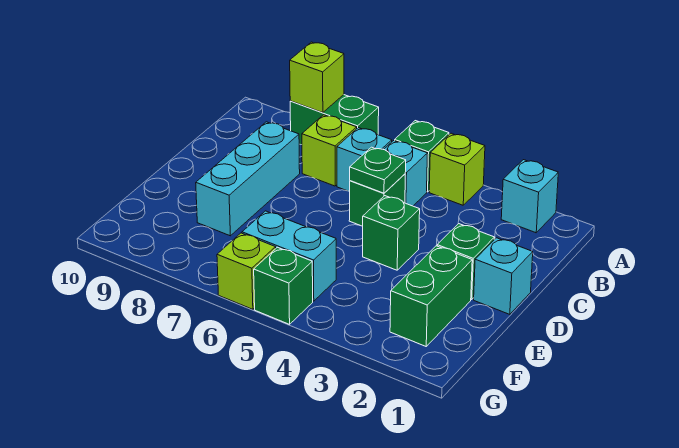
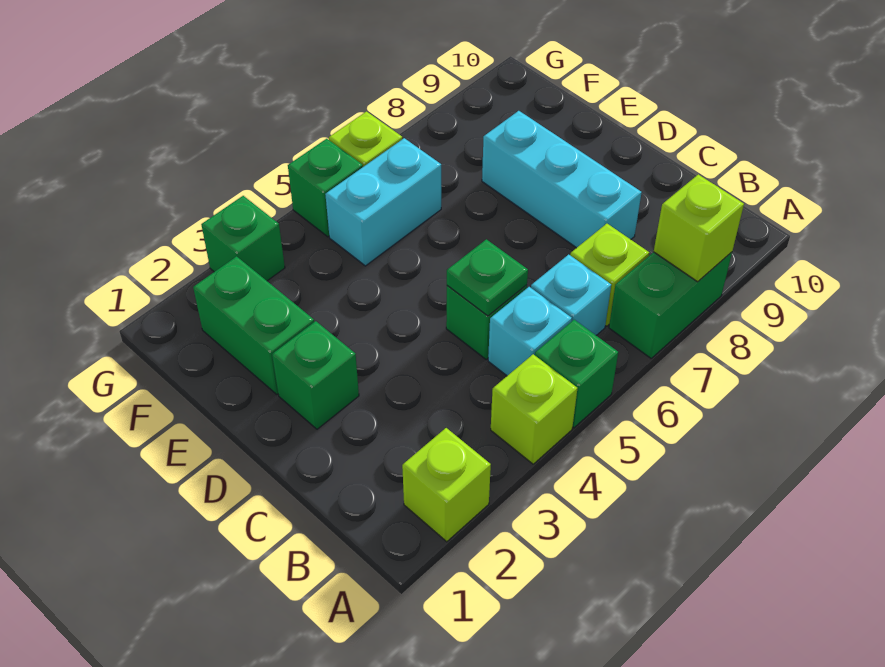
cyan 1x1 brick [501,160,558,233] -> lime 1x1 brick [402,428,491,542]
cyan 1x1 brick [474,238,533,314] -> none
green 1x1 brick [362,196,420,270] -> green 1x1 brick moved to [201,196,285,281]

